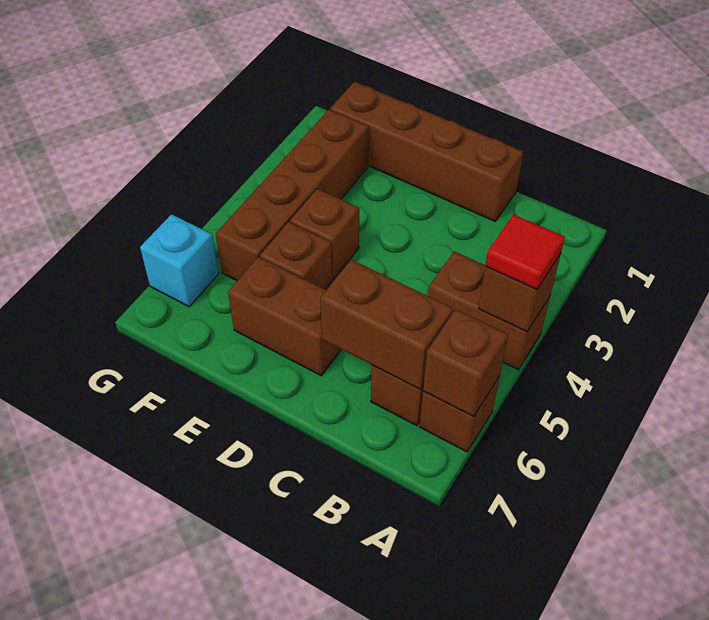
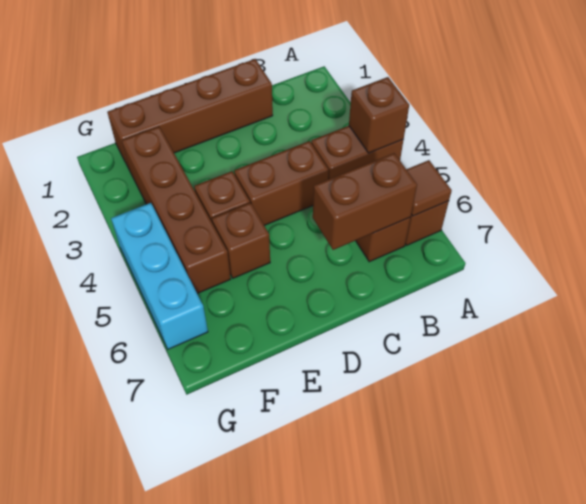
red 1x1 tile [485,215,565,289] -> none
brown 1x1 brick [423,310,508,417] -> brown 1x1 tile [406,160,452,216]
brown 1x2 brick [228,257,341,376] -> brown 1x2 brick moved to [234,141,329,225]
cyan 1x1 brick [140,214,219,307] -> cyan 1x3 brick [111,203,208,349]

